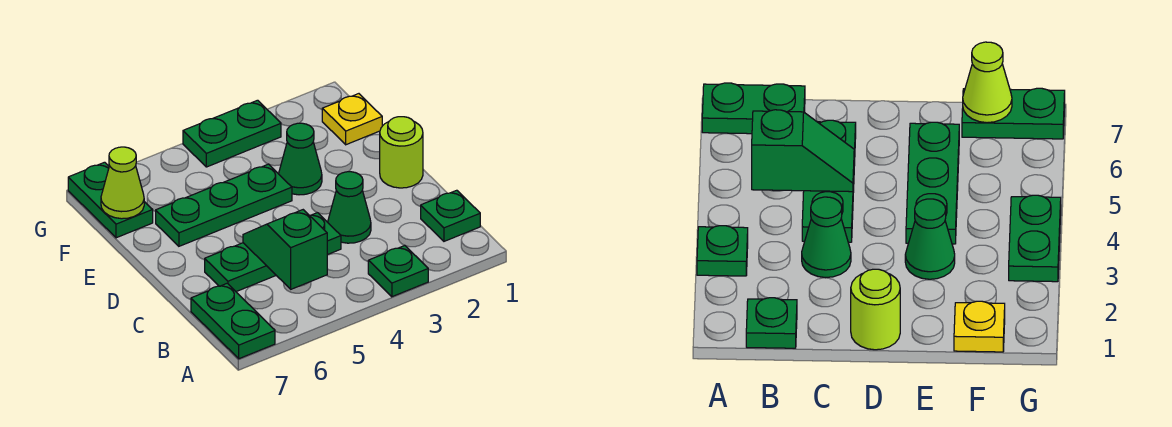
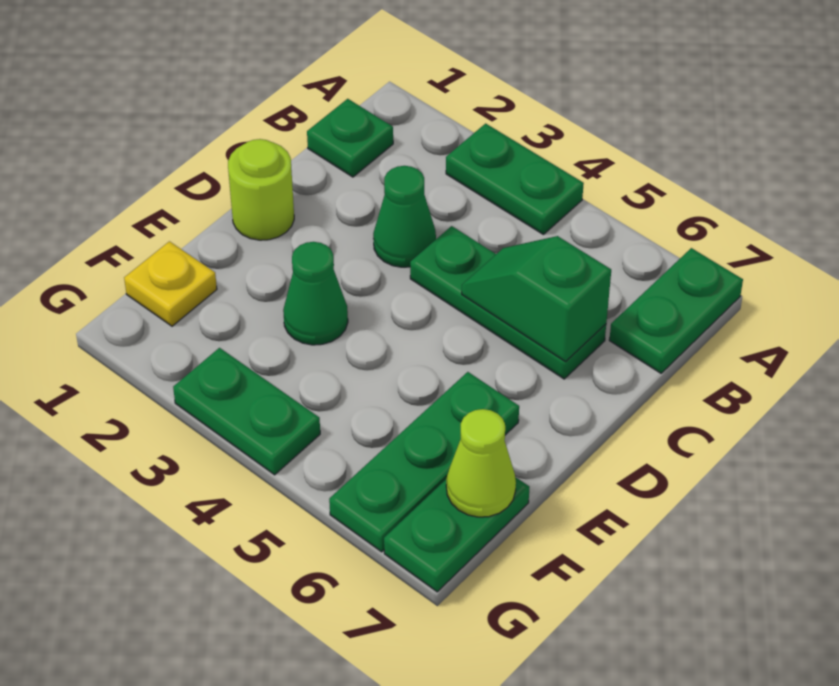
green 1x1 plate [368,245,428,297] -> green 1x2 plate [446,124,584,235]
green 1x2 slope [243,210,327,289] -> green 1x2 slope turned to [462,236,611,362]
green 1x3 plate [156,164,292,246] -> green 1x3 plate turned to [329,372,519,552]

